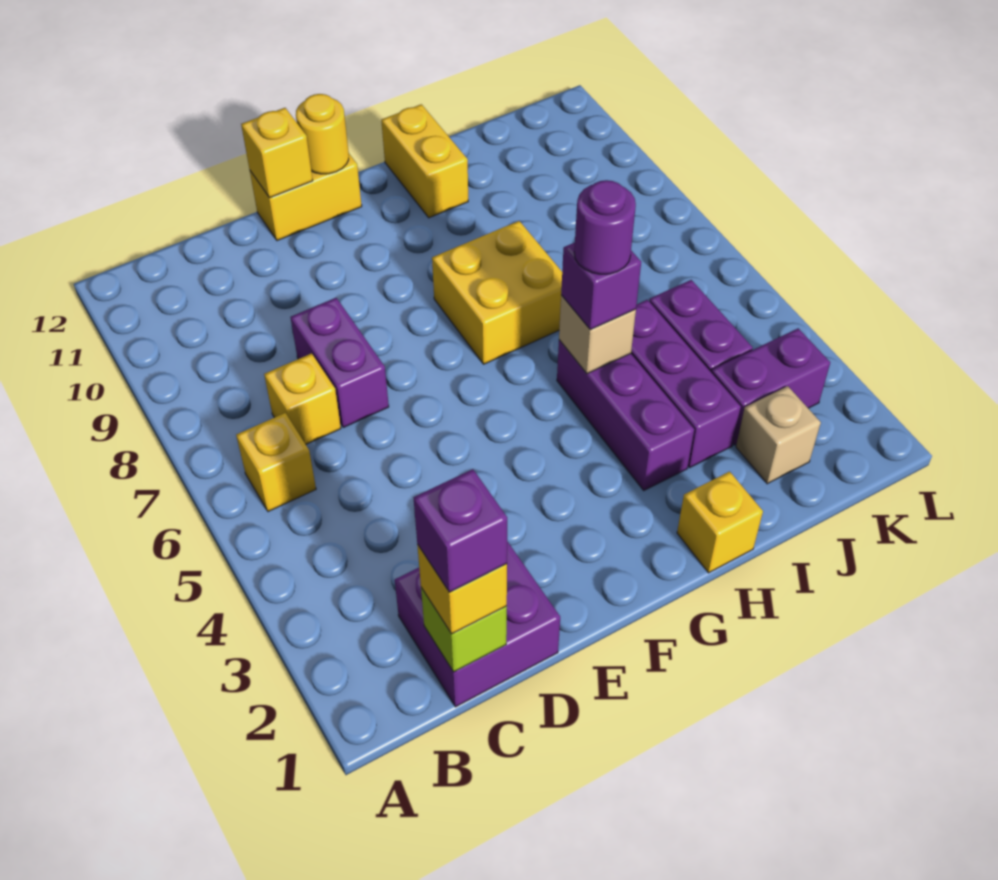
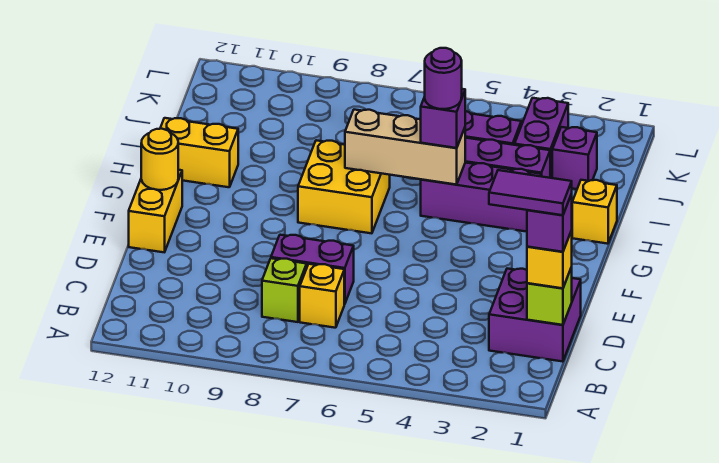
yellow 1x1 brick [236,413,316,512] -> none
none -> purple 1x2 tile [489,170,572,215]
none -> lime 1x1 brick [262,258,307,322]
yellow 1x1 brick [241,108,313,198] -> none
tan 1x1 brick [559,295,636,374] -> tan 1x3 brick [345,110,465,185]
tan 1x1 brick [736,386,821,484] -> purple 1x1 brick [552,127,597,189]

